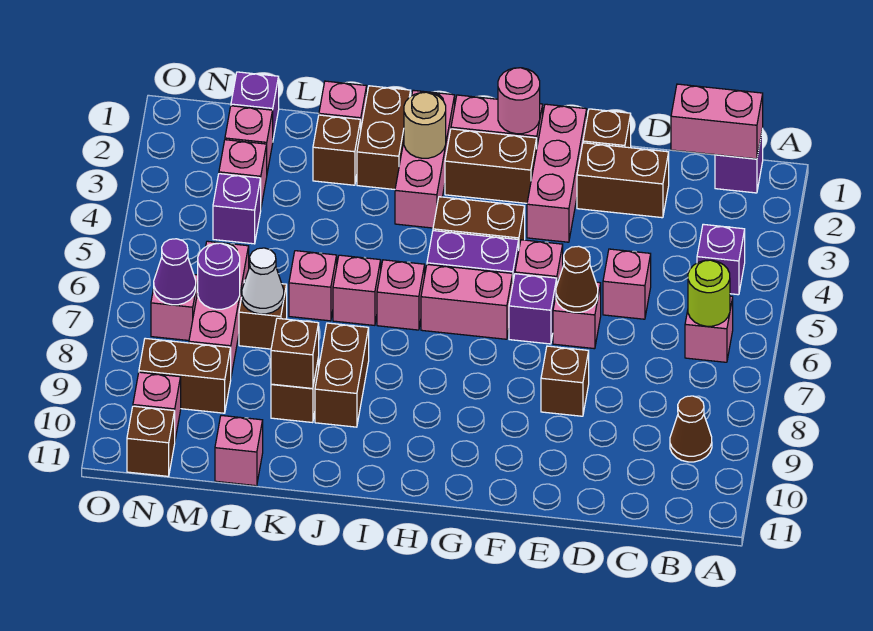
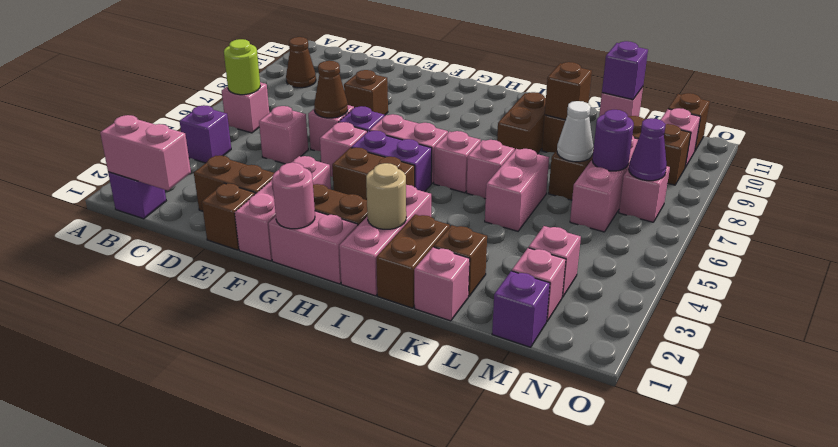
pink 1x1 brick [289,251,337,321] -> pink 1x2 brick [485,149,549,231]
purple 1x1 brick [213,174,261,244] -> purple 1x1 brick moved to [602,41,648,100]

